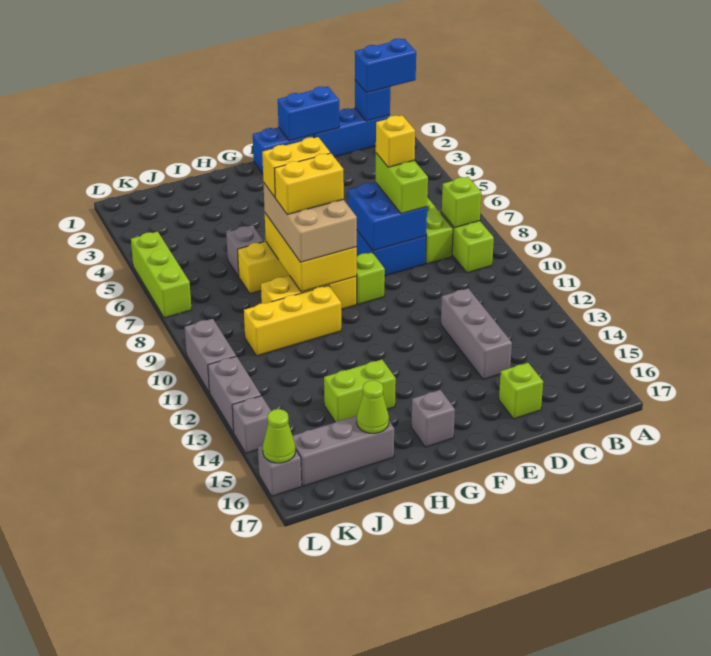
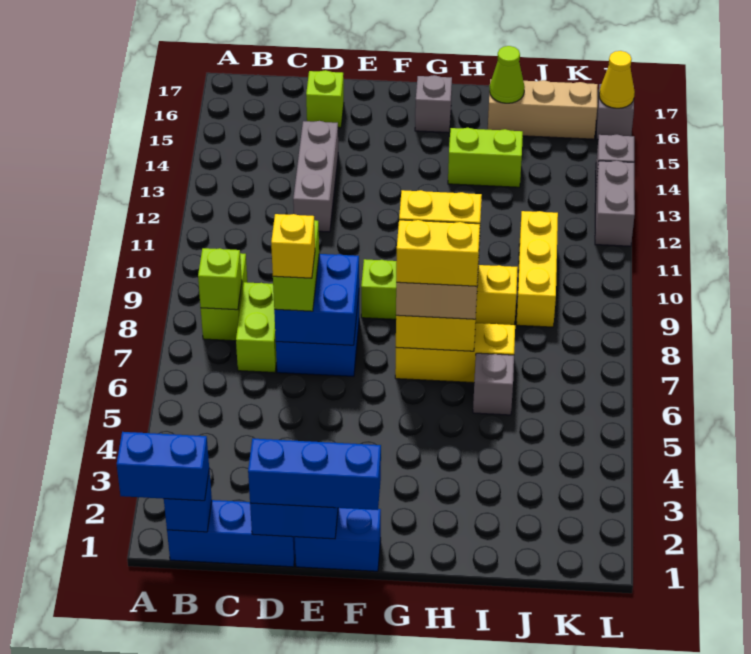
none -> blue 1x3 brick [248,439,381,510]
yellow 1x3 brick [244,286,341,356] -> yellow 1x3 brick turned to [516,211,558,327]
grey 1x3 brick [293,416,394,486] -> tan 1x3 brick [488,79,598,139]
lime 1x3 brick [131,232,192,318] -> none
grey 1x2 brick [185,319,236,393] -> none
lime 1x1 cone [263,409,296,463] -> yellow 1x1 cone [599,51,635,108]

